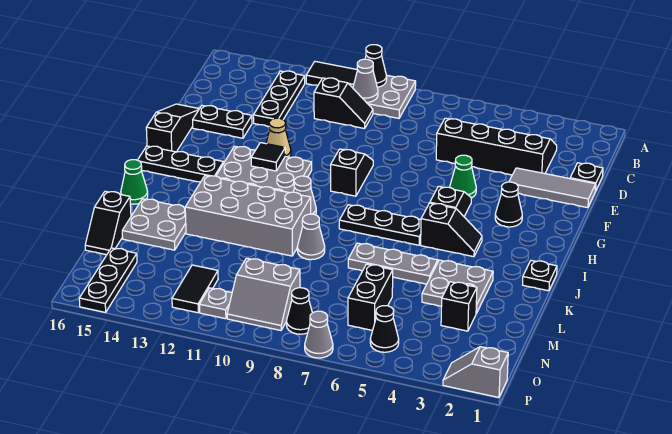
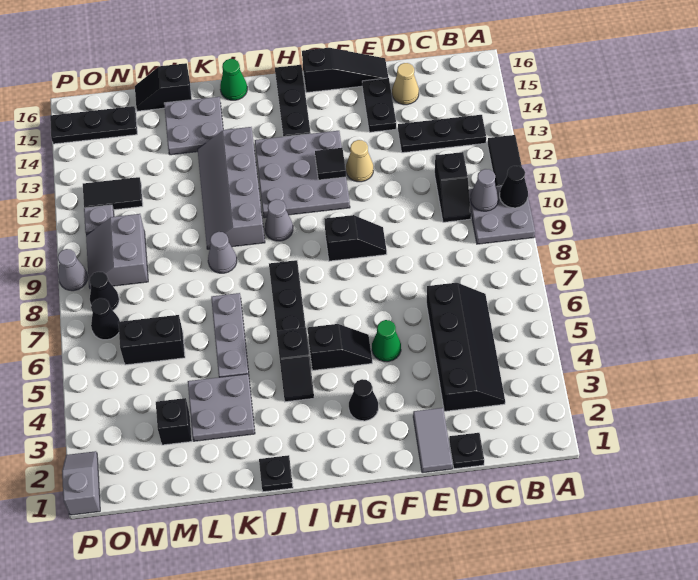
none -> tan 1x1 cone [392,63,419,105]
grey 1x3 tile [509,168,596,208] -> grey 1x2 tile [413,408,453,473]
grey 2x4 brick [185,176,311,256] -> grey 2x4 slope [198,127,265,249]
black 1x1 cone [370,306,399,352] -> black 1x1 cone moved to [91,298,120,340]
grey 1x1 cone [305,311,333,358] -> grey 1x1 cone moved to [57,249,88,291]

